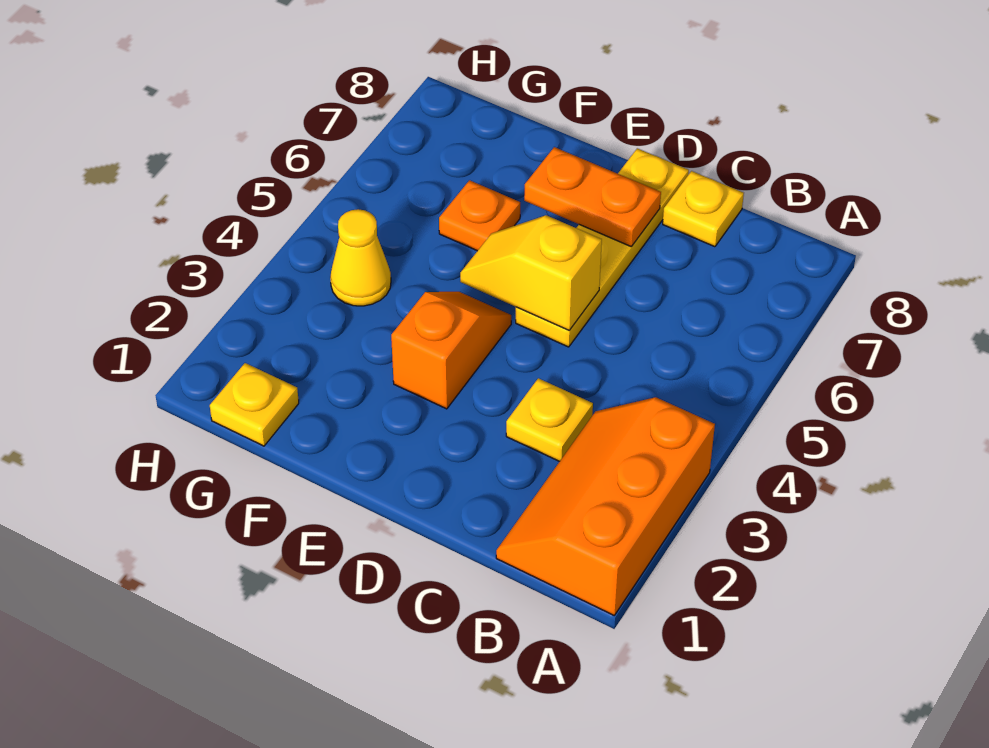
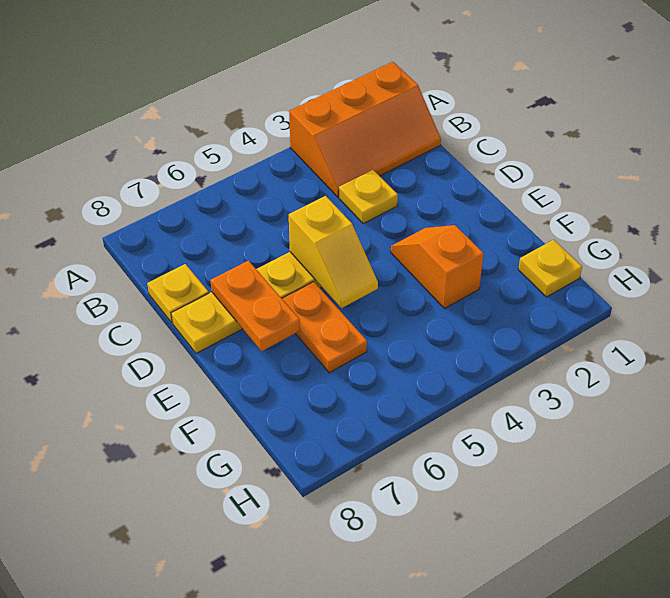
orange 1x2 slope [391,292,511,409] -> orange 1x2 slope turned to [391,225,484,309]
orange 1x1 plate [439,180,520,251] -> orange 1x2 plate [282,282,367,373]
yellow 1x1 cone [330,209,391,306] -> none

